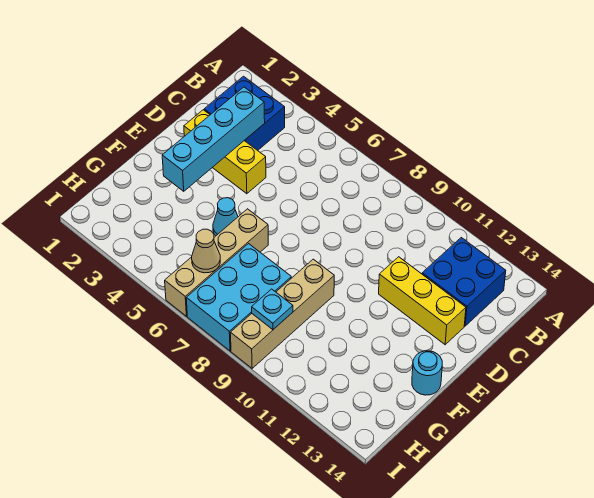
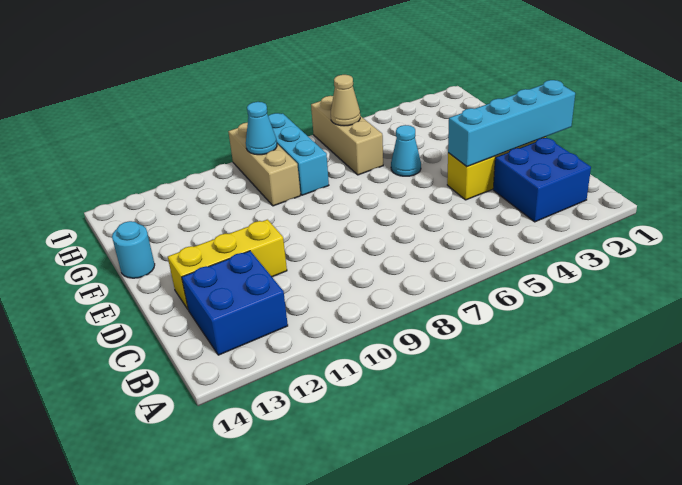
cyan 1x4 brick [162,87,265,191] -> cyan 1x4 brick turned to [448,80,575,167]
tan 1x4 brick [165,209,268,316] -> tan 1x3 brick [311,96,383,175]
tan 1x4 brick [230,259,334,368] -> tan 1x3 brick [228,122,301,206]
cyan 2x3 brick [186,244,291,351] -> cyan 1x3 brick [268,113,329,195]
cyan 1x1 plate [252,289,293,330] -> cyan 1x1 cone [246,102,277,155]

